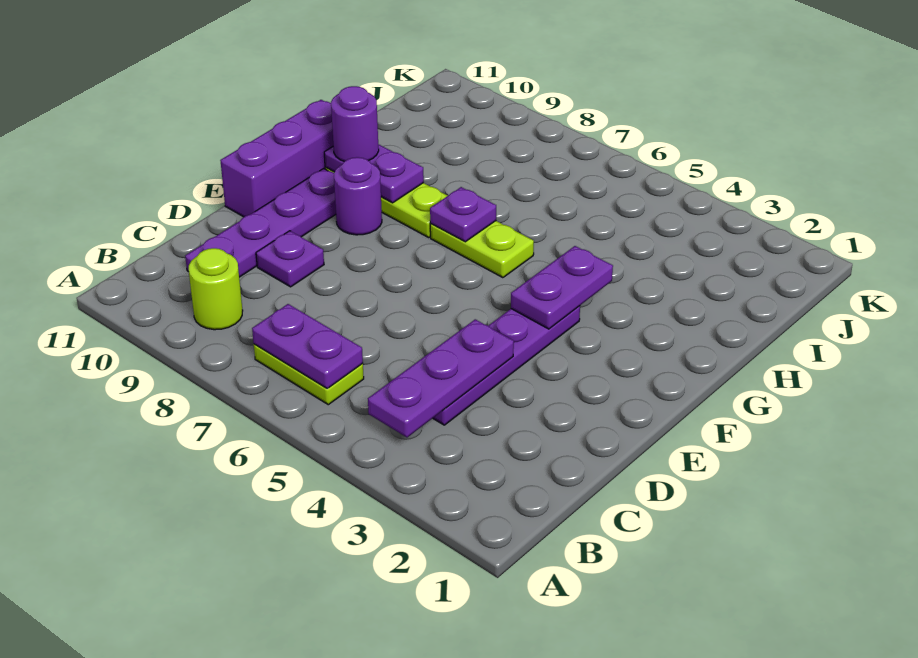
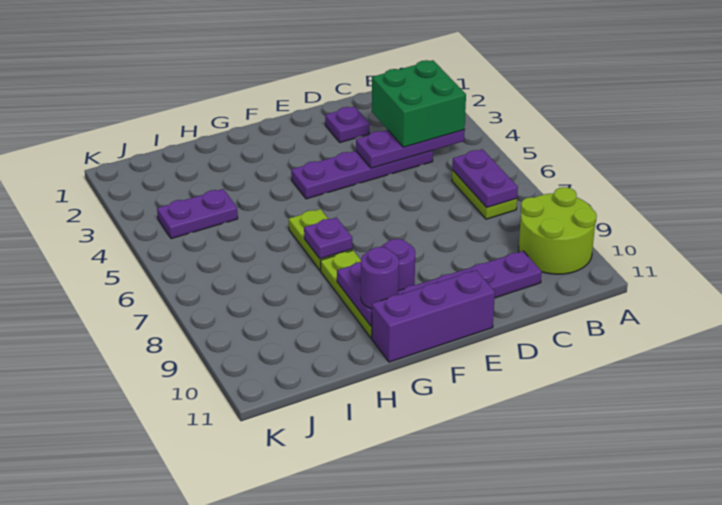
none -> green 2x2 brick [372,60,466,147]
lime 1x1 round brick [189,248,243,330] -> lime 2x2 round brick [519,187,597,274]
purple 1x1 plate [256,231,324,287] -> purple 1x1 plate moved to [325,106,370,142]
purple 1x2 plate [511,246,613,329] -> purple 1x2 plate moved to [157,189,238,239]

